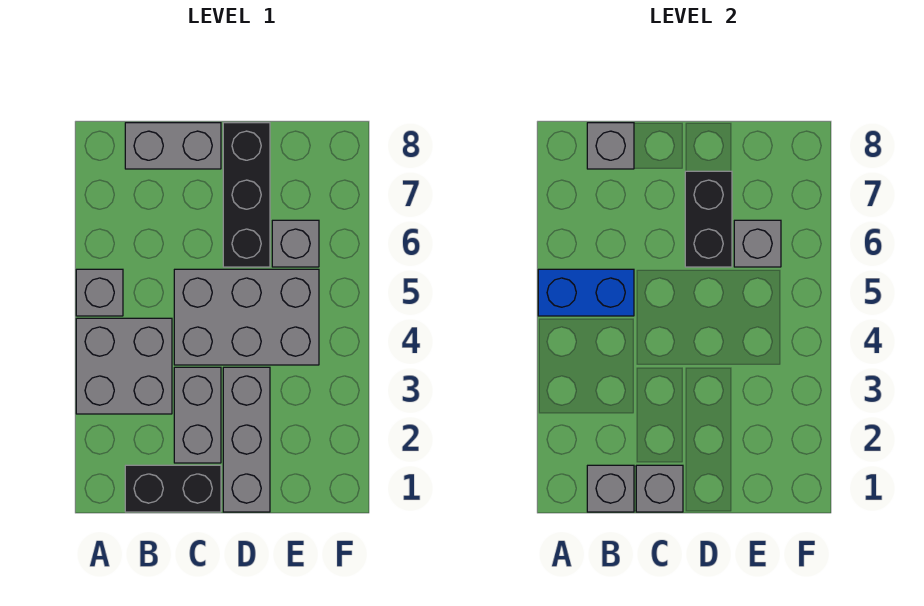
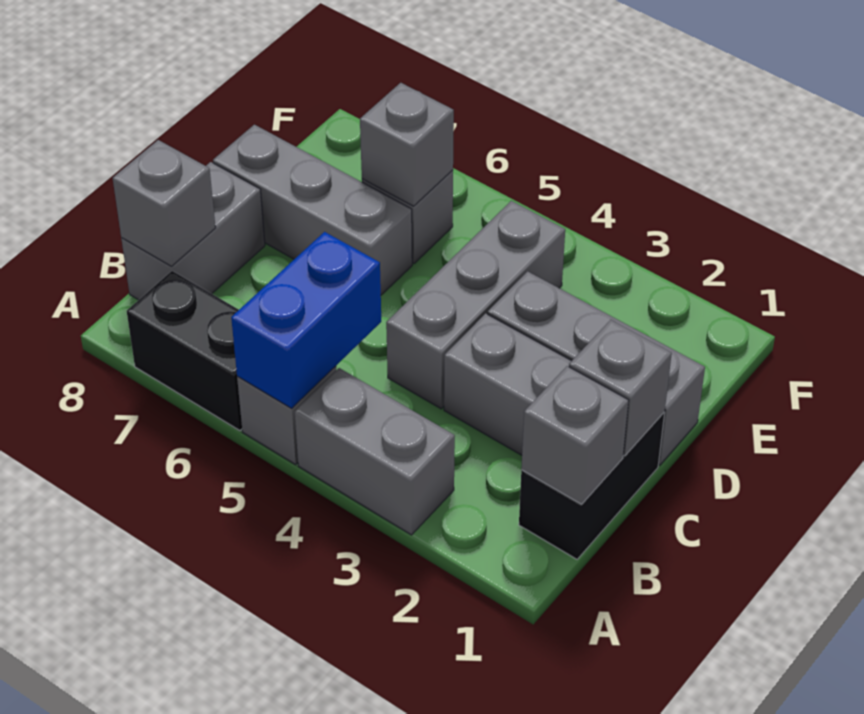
grey 2x2 brick [76,318,172,414] -> grey 1x2 brick [295,368,455,535]
grey 2x3 brick [174,269,319,365] -> grey 1x3 brick [386,201,565,409]
black 1x3 brick [223,123,270,267] -> grey 1x3 brick [213,125,412,295]
black 1x2 brick [685,171,732,267] -> black 1x2 brick moved to [127,271,242,431]

